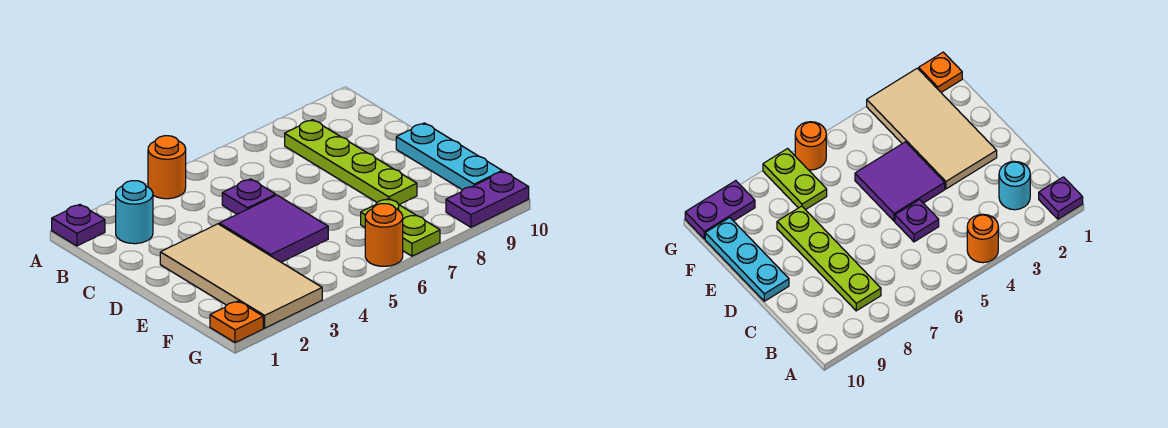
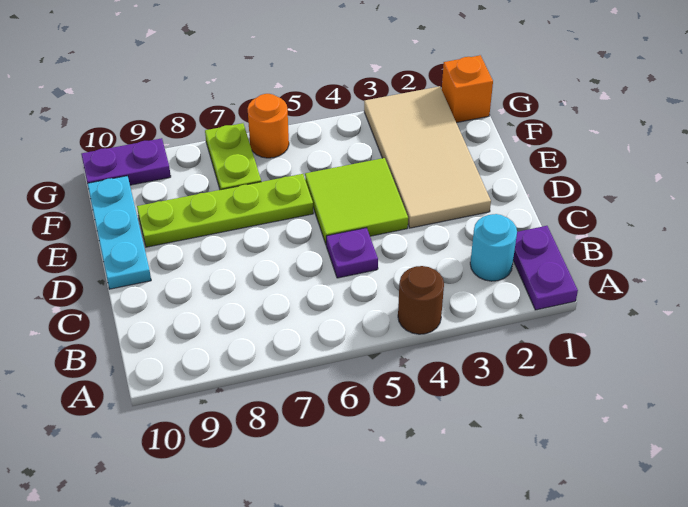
purple 1x1 plate [52,204,105,246] -> purple 1x2 plate [513,226,578,310]
orange 1x1 round brick [148,136,186,199] -> brown 1x1 round brick [398,266,444,334]
lime 1x4 plate [285,120,417,205] -> lime 1x4 plate turned to [137,174,313,247]
purple 2x2 tile [219,195,328,262] -> lime 2x2 tile [305,158,408,244]
orange 1x1 plate [210,301,263,343] -> orange 1x1 brick [442,55,493,123]

